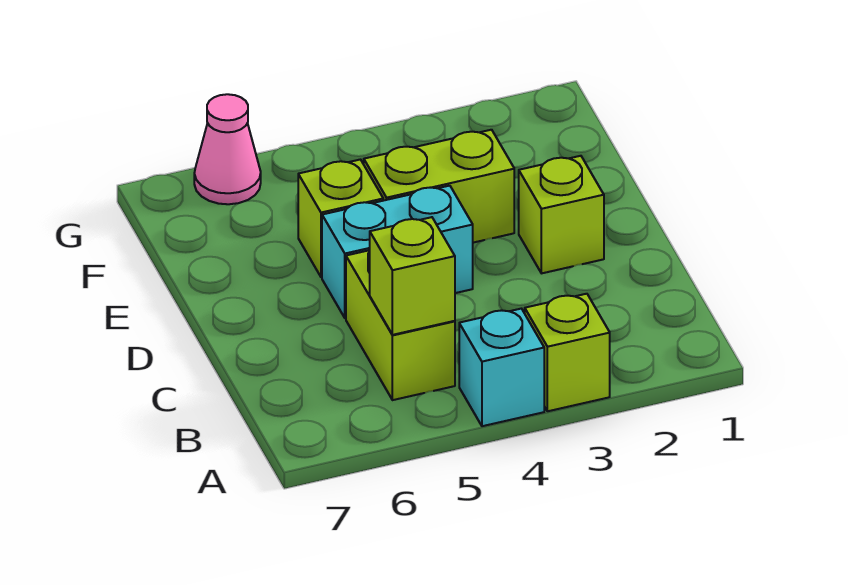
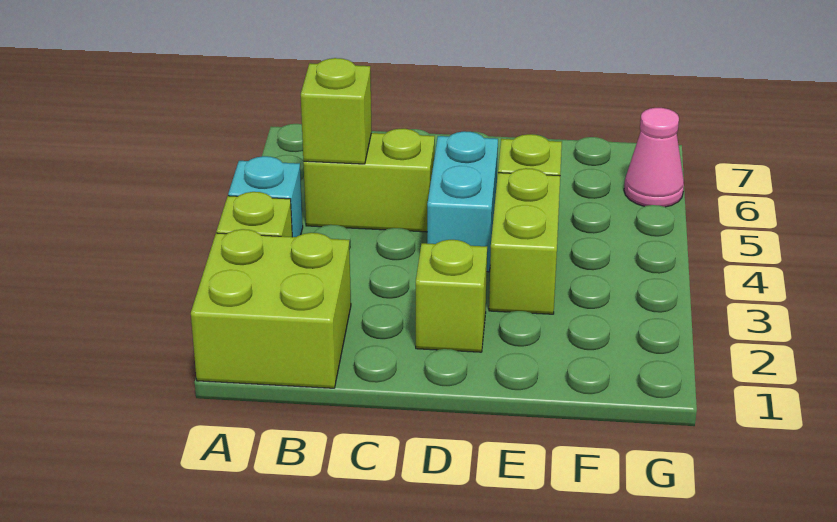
none -> lime 2x2 brick [191,229,351,388]

